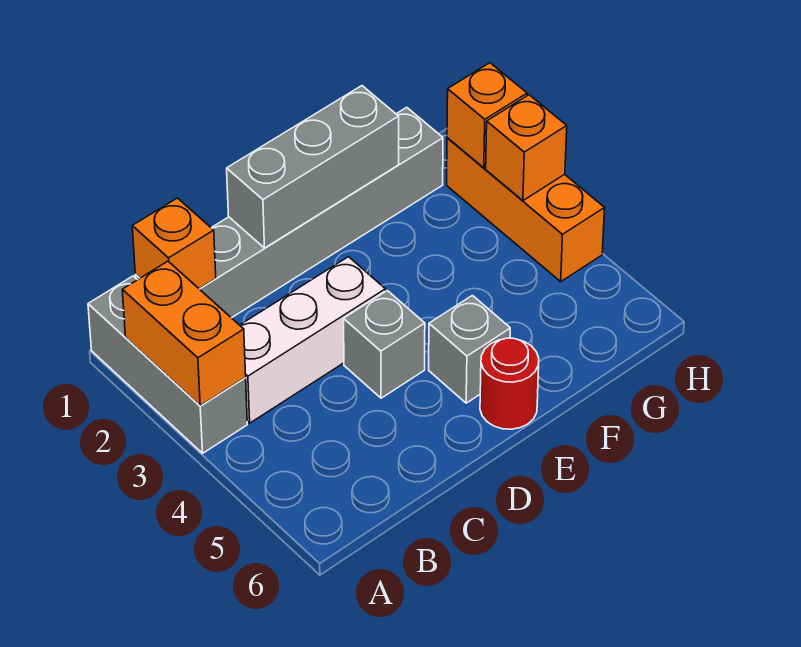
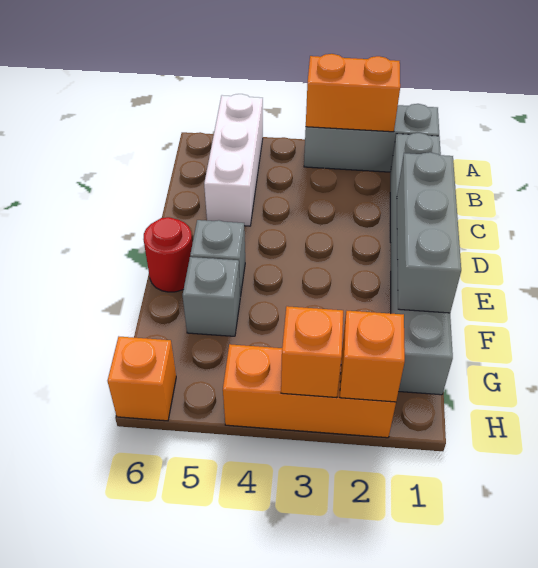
orange 1x1 brick [132,198,216,289] -> orange 1x1 brick moved to [107,337,176,421]
white 1x3 brick [240,257,386,423] -> white 1x3 brick moved to [204,94,263,226]
grey 1x1 brick [344,291,425,398] -> grey 1x1 brick moved to [182,257,240,336]

